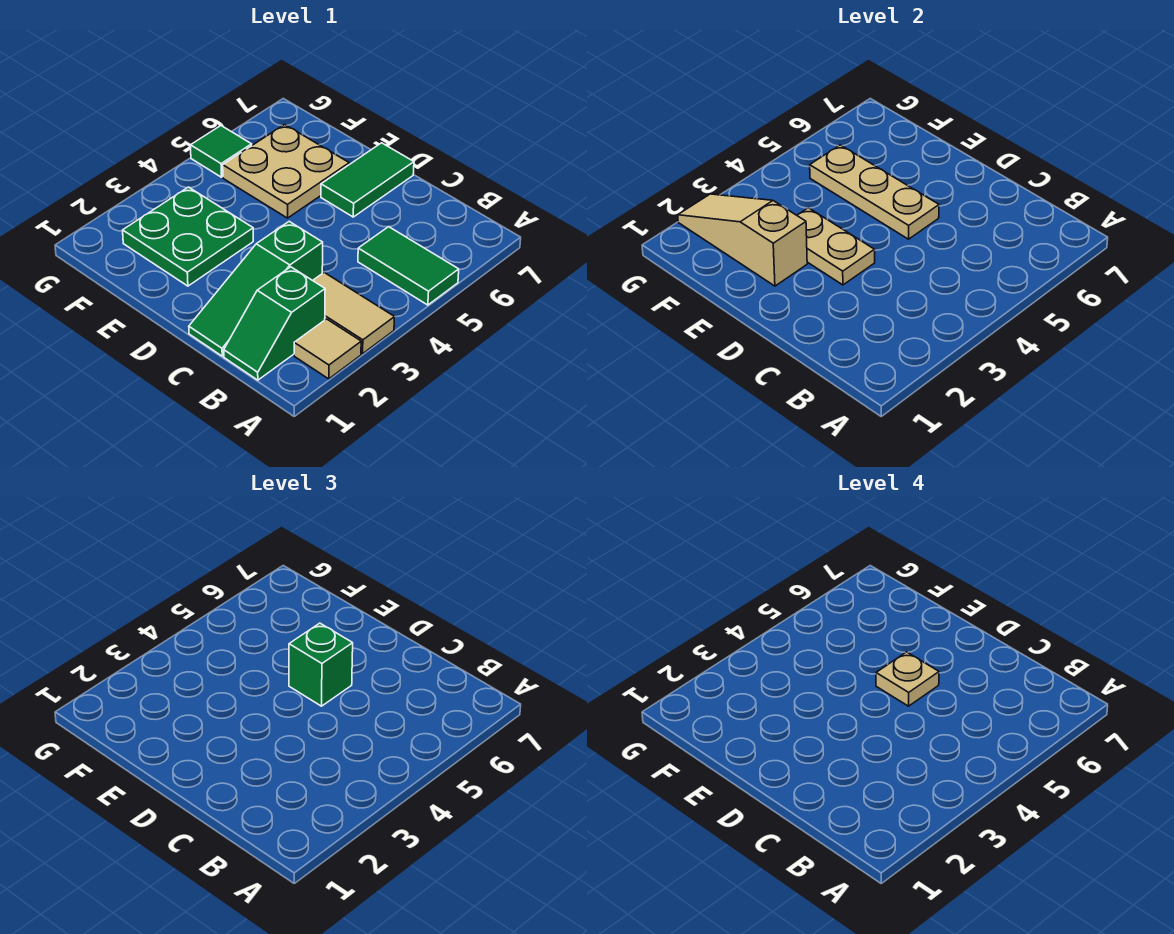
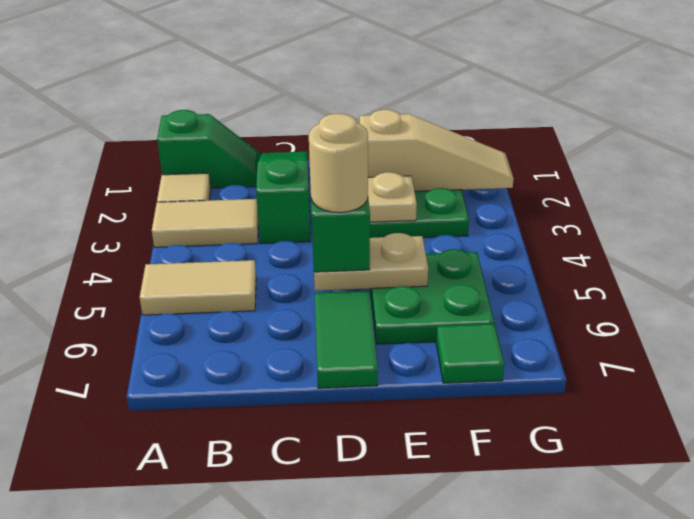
green 1x2 tile [358,227,459,305] -> tan 1x2 tile [140,260,256,315]
green 1x2 slope [224,267,325,380] -> green 1x2 slope turned to [157,110,260,188]
tan 1x3 plate [810,145,939,239] -> tan 1x2 plate [314,233,428,290]
tan 1x1 plate [876,652,939,706] -> tan 1x1 round brick [309,114,368,213]
tan 2x2 plate [223,125,349,218] -> green 2x2 plate [371,249,494,344]
green 1x1 tile [190,126,252,177] -> green 1x1 tile moved to [436,324,504,383]

